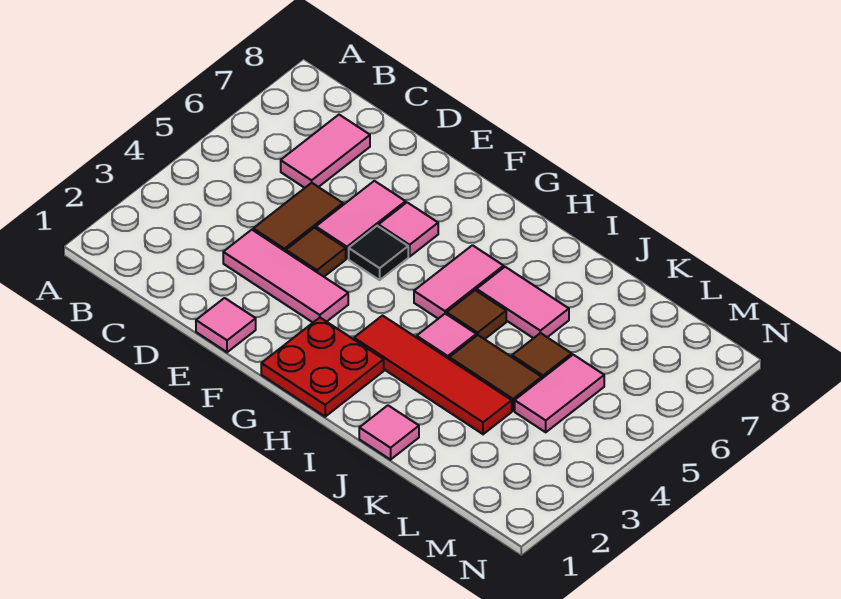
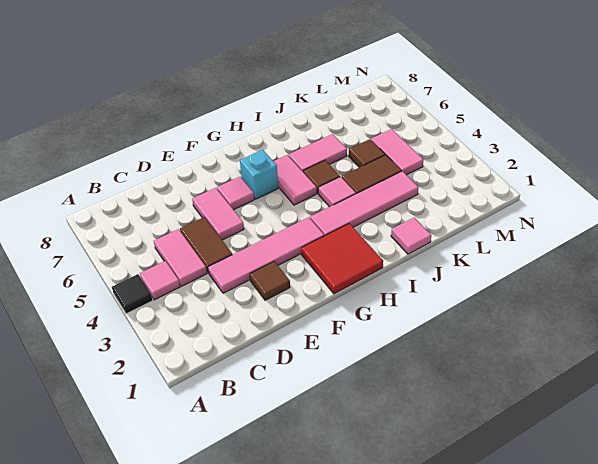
pink 1x2 tile [281,115,370,188] -> pink 1x2 tile moved to [154,229,207,286]
pink 1x3 tile [223,230,348,322] -> pink 1x4 tile [208,217,324,293]
pink 1x1 tile [196,298,256,352] -> pink 1x1 tile moved to [140,261,180,300]
brown 1x1 tile [286,228,346,277] -> brown 1x1 tile moved to [250,261,290,300]
black 1x1 tile [349,226,408,280] -> black 1x1 tile moved to [112,274,153,314]
red 2x2 plate [261,318,384,417] -> red 2x2 tile [301,223,383,294]
none -> cyan 1x1 brick [240,150,278,199]
red 1x4 tile [354,316,512,434] -> pink 1x4 tile [310,171,419,236]

